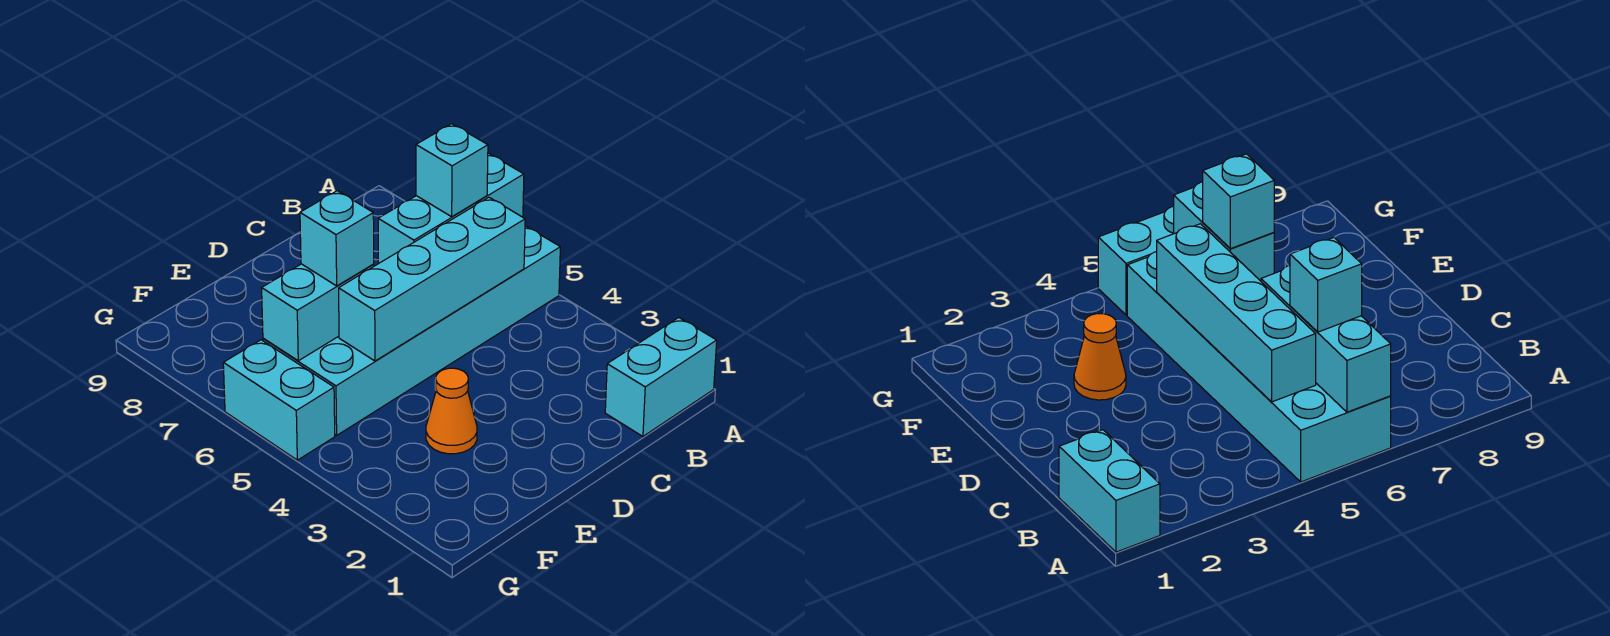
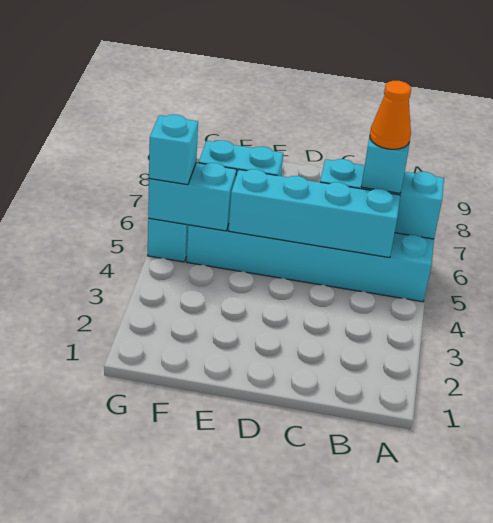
cyan 1x2 brick [605,317,717,436] -> cyan 1x2 brick moved to [148,163,237,231]
orange 1x1 cone [426,368,477,454] -> orange 1x1 cone moved to [370,81,411,149]
cyan 1x1 brick [300,191,374,286] -> cyan 1x1 brick moved to [149,115,198,185]

